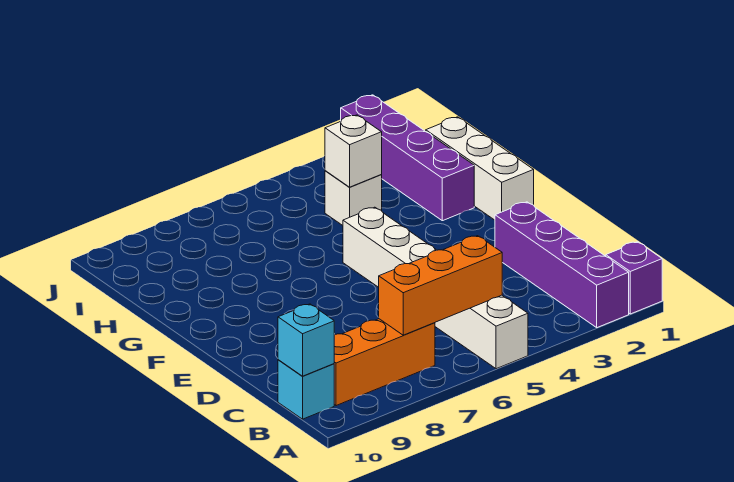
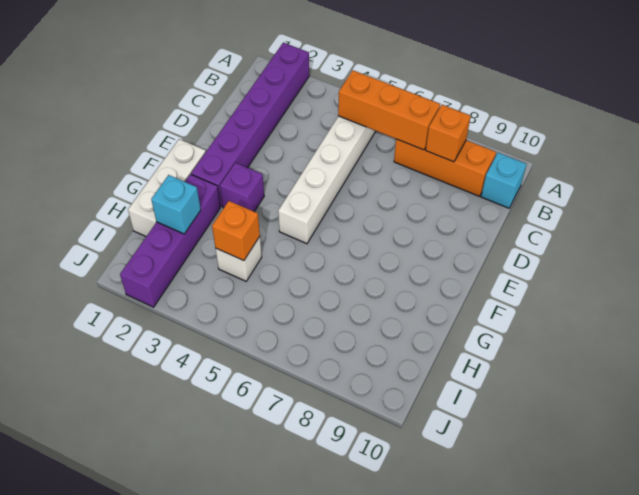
purple 1x1 brick [606,242,662,314] -> purple 1x1 brick moved to [220,163,264,211]
purple 1x4 brick [495,202,629,328] -> purple 1x6 brick [191,43,309,206]
none -> orange 1x1 brick [426,105,471,162]
cyan 1x1 brick [278,304,335,376] -> cyan 1x1 brick moved to [151,175,201,234]
white 1x1 brick [325,115,382,187] -> orange 1x1 brick [212,201,260,261]

